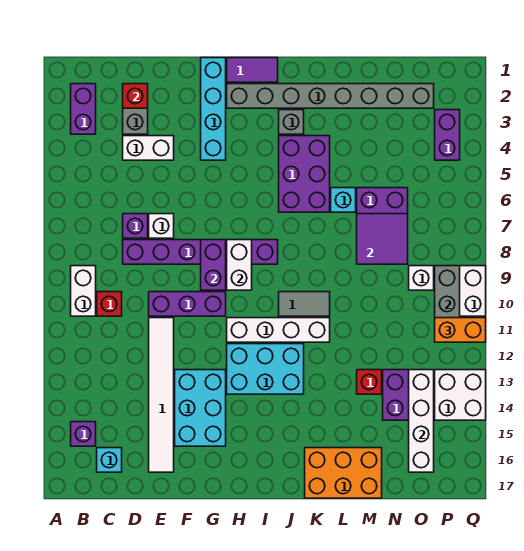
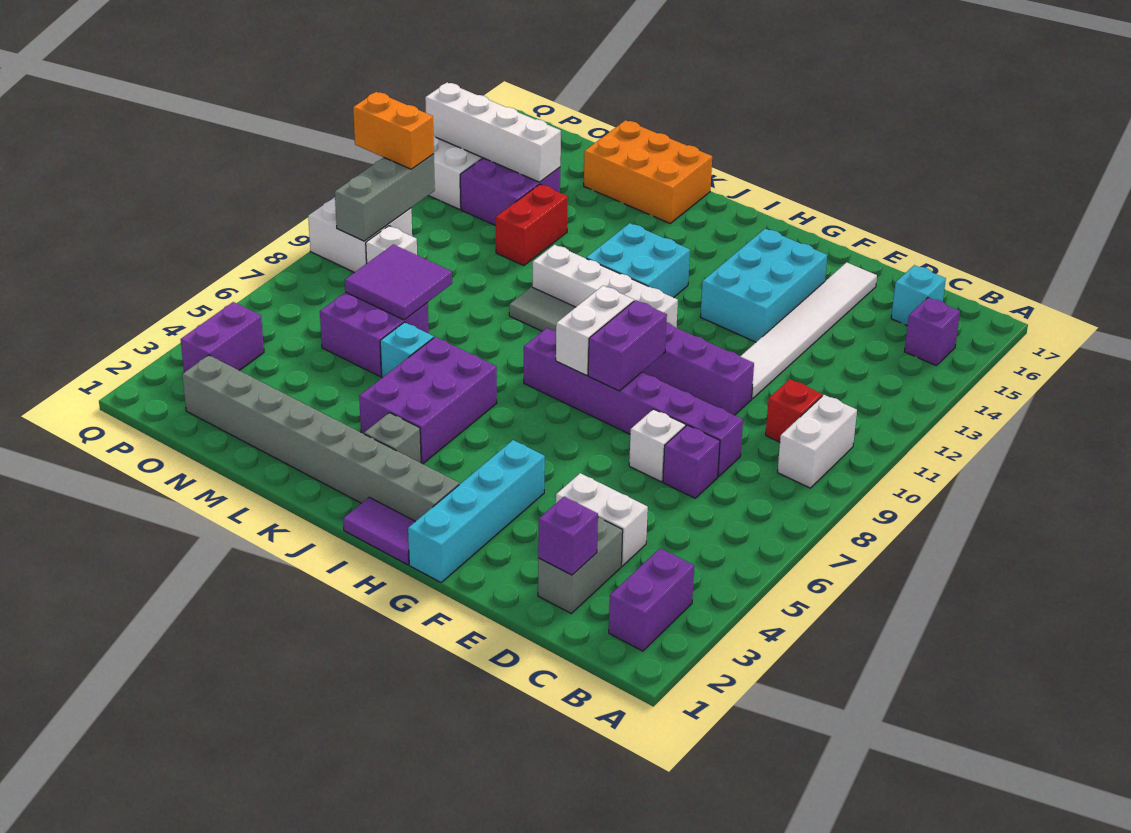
red 1x1 brick [123,84,148,108] -> purple 1x1 brick [538,497,598,575]
cyan 2x3 brick [227,344,304,394] -> cyan 2x2 brick [586,223,690,298]
red 1x1 brick [357,370,382,394] -> red 1x2 brick [496,184,568,266]
white 1x4 brick [409,370,434,472] -> white 1x4 brick turned to [425,83,561,182]

